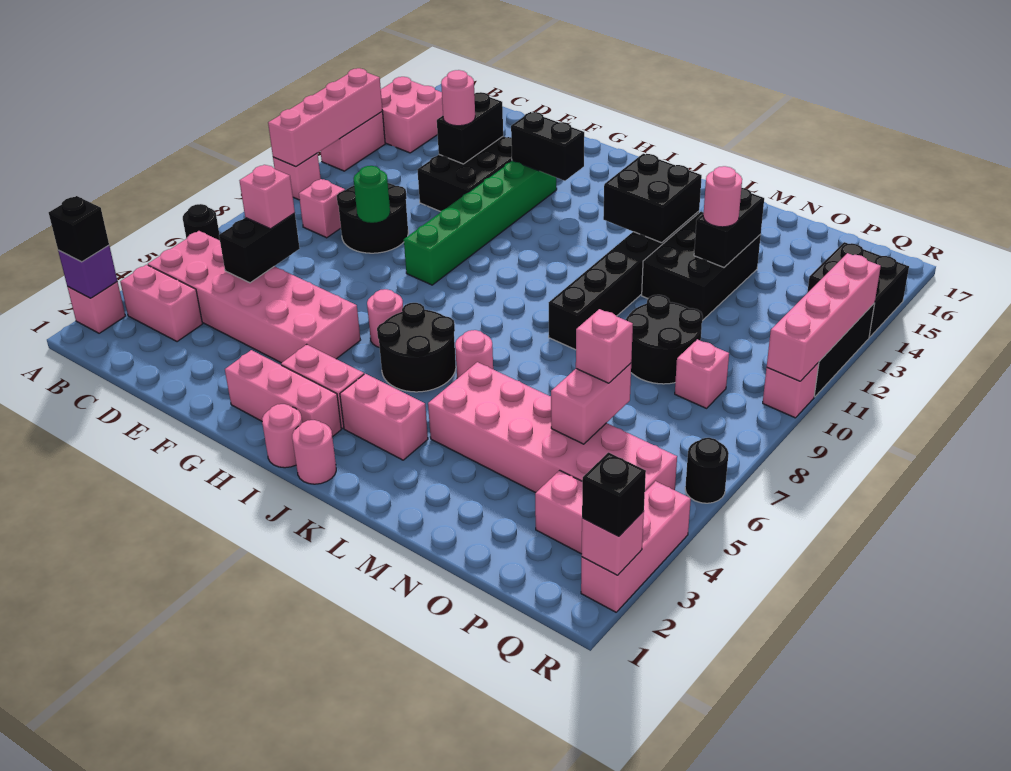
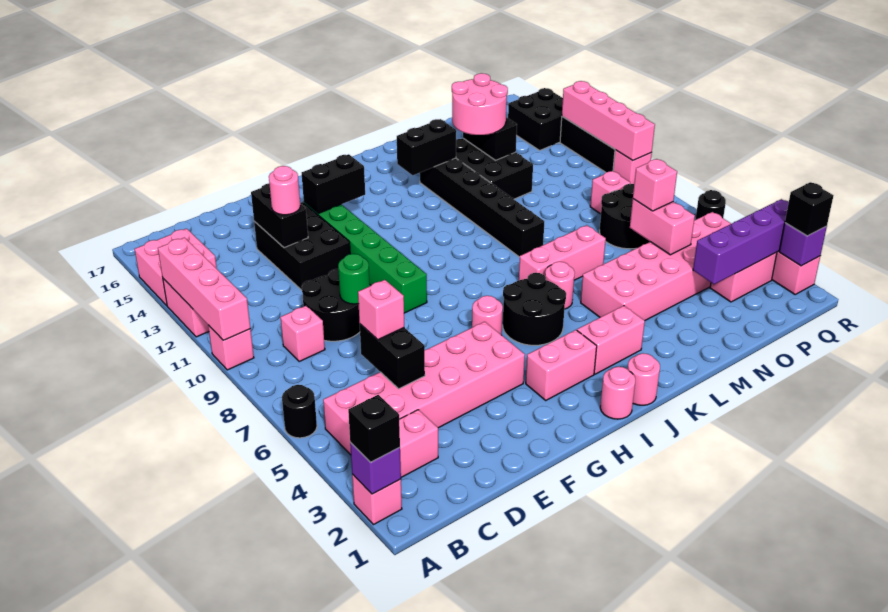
pink 1x3 brick [225,350,341,437] -> pink 1x3 brick moved to [519,225,606,280]
black 2x2 brick [603,154,702,243] -> black 1x2 brick [397,119,456,175]
black 2x2 round brick [626,295,703,384] -> black 2x2 round brick moved to [599,184,650,249]
pink 1x1 round brick [703,166,742,227] -> pink 2x2 round brick [452,73,508,135]
none -> purple 1x4 brick [693,199,789,284]
pink 1x1 brick [582,511,644,575] -> purple 1x1 brick [779,223,827,266]

